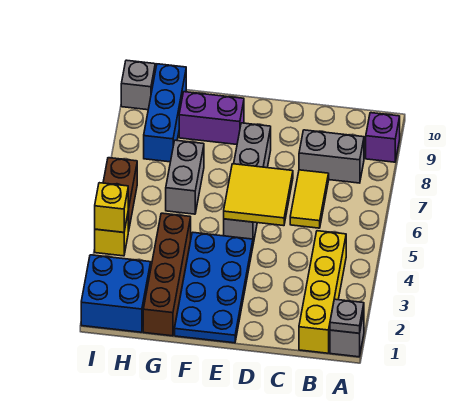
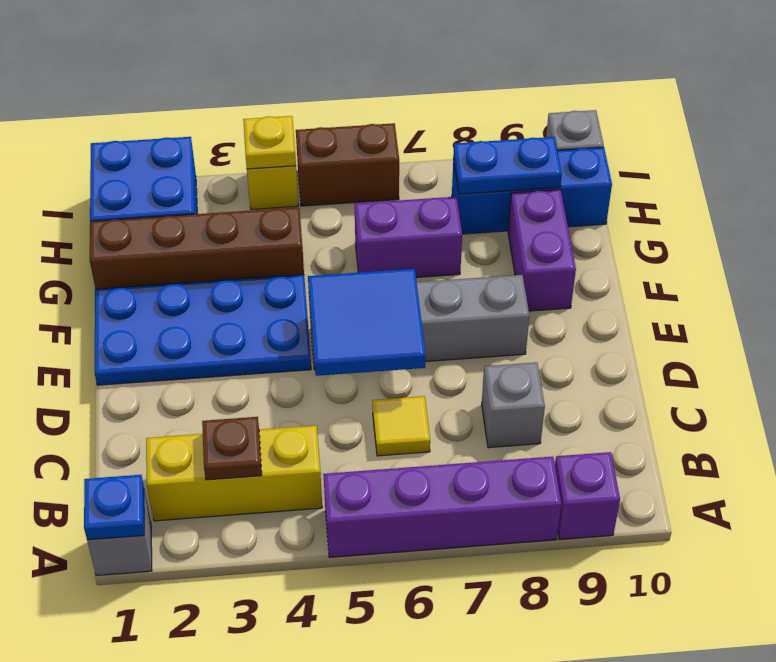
grey 1x1 plate [330,299,364,333] -> blue 1x1 plate [84,475,144,540]
none -> purple 1x4 brick [323,457,561,557]
yellow 1x4 brick [299,231,346,353] -> yellow 1x3 brick [146,426,322,521]
none -> brown 1x1 plate [202,417,262,480]
grey 1x2 brick [299,130,364,183] -> grey 1x1 brick [482,362,545,448]
yellow 1x2 tile [290,170,329,228] -> yellow 1x1 tile [372,396,430,456]
yellow 2x2 tile [224,164,293,226] -> blue 2x2 tile [308,269,426,376]
grey 1x2 brick [166,140,204,214] -> purple 1x2 brick [355,197,462,278]
none -> blue 1x2 plate [453,137,562,194]
yellow 1x1 brick [95,183,128,232] -> yellow 1x1 plate [243,116,296,169]

